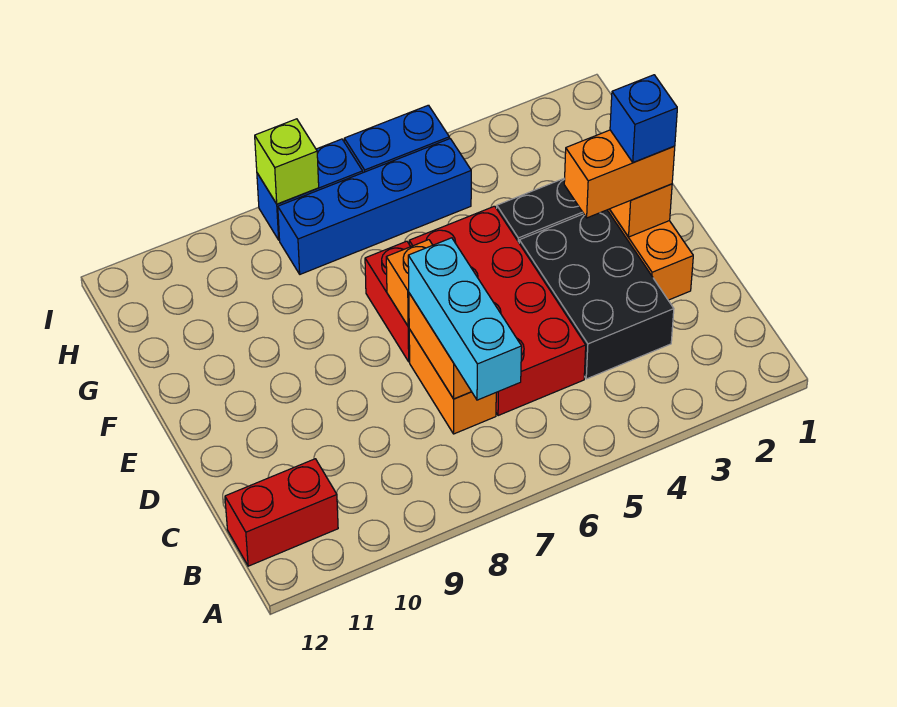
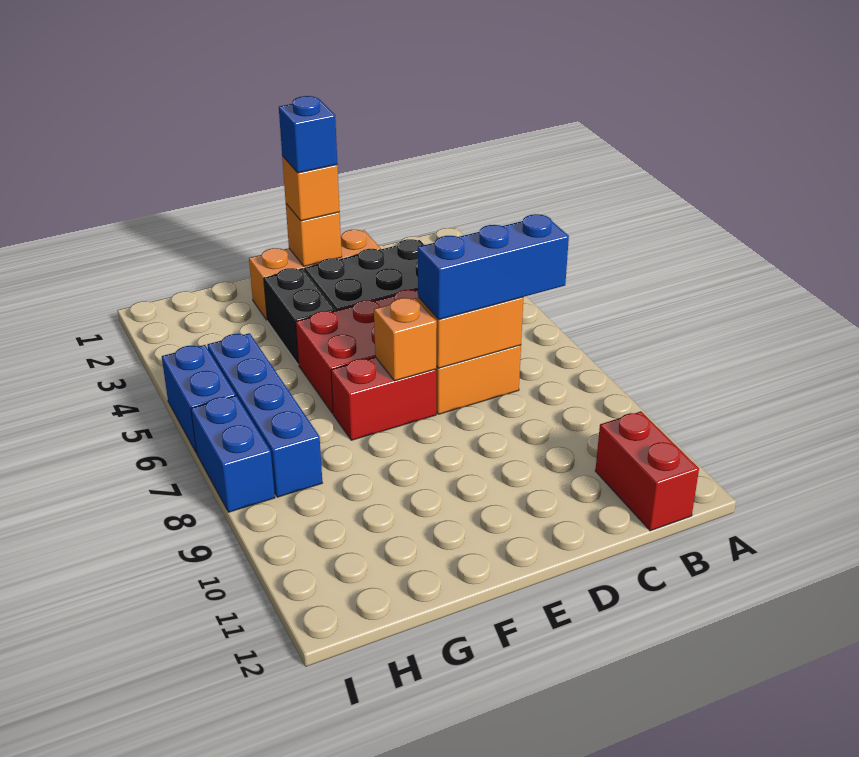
cyan 1x3 brick [408,238,522,400] -> blue 1x3 brick [418,214,569,319]
orange 1x2 brick [564,130,675,218] -> orange 1x1 brick [282,156,340,221]
lime 1x1 brick [255,119,319,204] -> none

